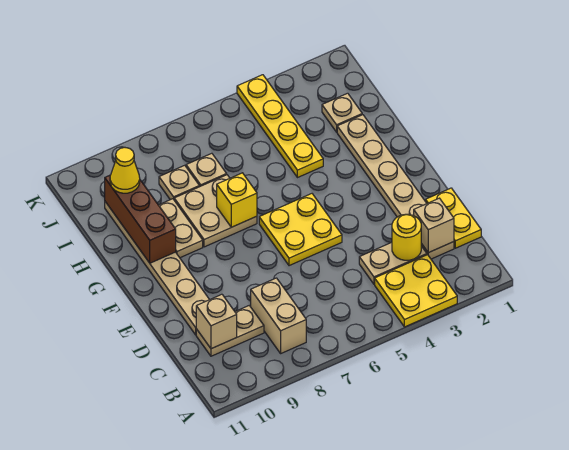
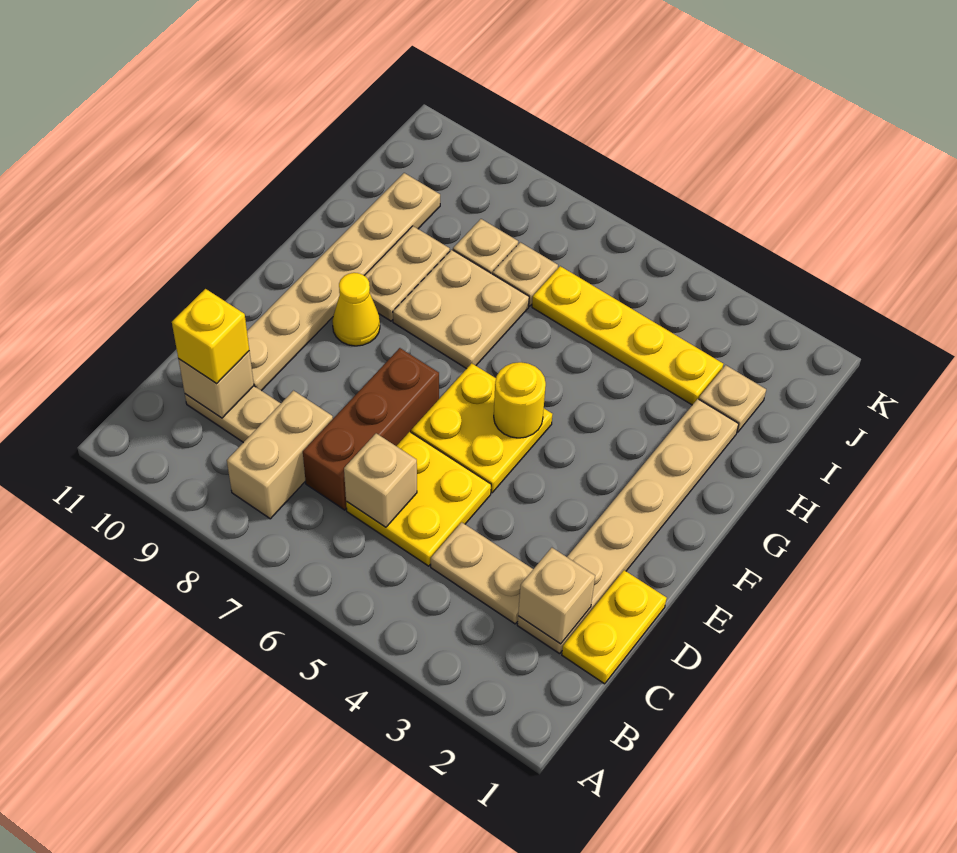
yellow 2x2 plate [375,255,457,327] -> yellow 2x2 plate moved to [346,432,491,566]
yellow 1x1 round brick [392,214,421,260] -> yellow 1x1 round brick moved to [494,362,546,438]
none -> tan 1x1 brick [344,433,417,527]
yellow 1x1 brick [217,173,257,227] -> yellow 1x1 brick moved to [172,289,249,384]
brown 1x3 brick [105,175,176,263] -> brown 1x3 brick moved to [303,348,439,510]
yellow 1x4 plate [237,75,323,178] -> yellow 1x4 plate turned to [532,266,723,405]
yellow 1x1 cone [110,147,140,193] -> yellow 1x1 cone moved to [332,273,380,346]

